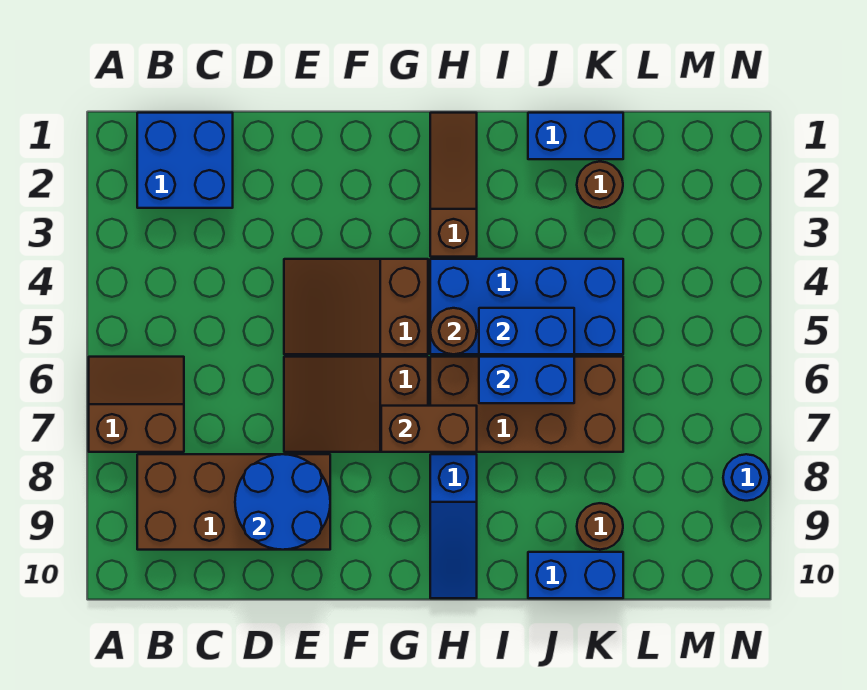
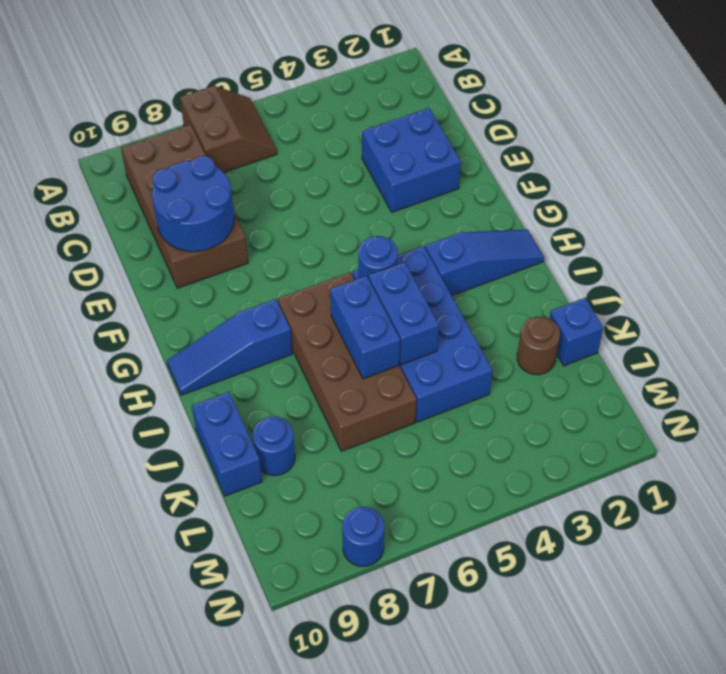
blue 2x2 brick [137,113,233,208] -> blue 2x2 brick moved to [362,108,461,212]
brown 2x3 slope [284,259,428,354] -> none
brown 2x3 slope [284,357,428,452] -> none
brown 1x2 brick [381,406,477,452] -> none
brown 1x3 slope [430,113,477,257] -> blue 1x3 slope [425,229,544,296]
brown 1x1 round brick [430,308,477,354] -> blue 1x1 round brick [358,236,398,279]
blue 1x2 brick [528,113,623,159] -> blue 1x1 brick [549,298,603,366]
brown 1x1 round brick [577,503,623,550] -> blue 1x1 round brick [253,417,295,475]

